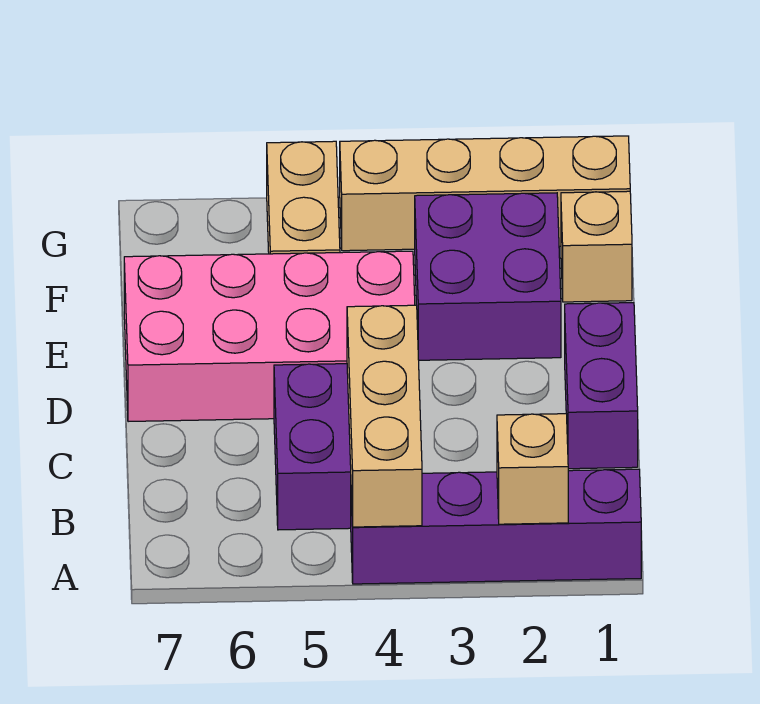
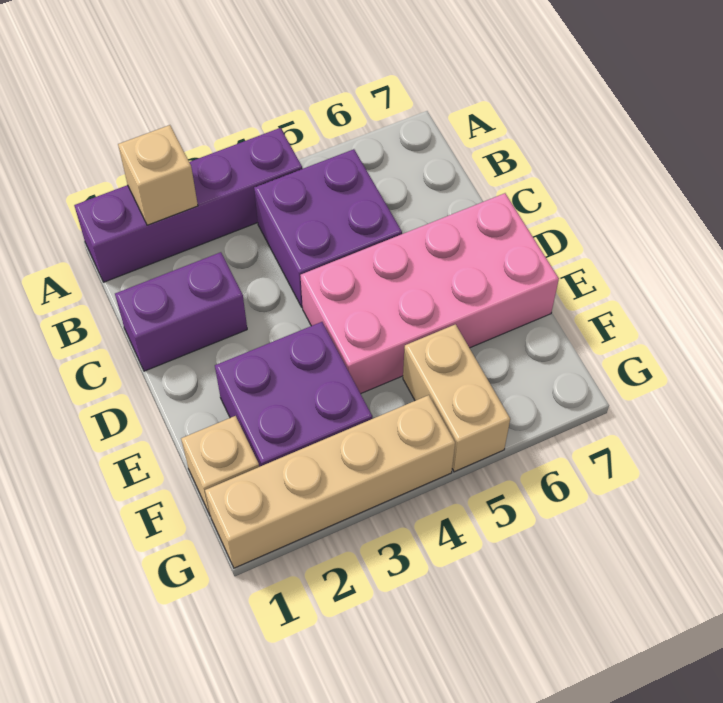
tan 1x3 brick [347,305,422,527] -> none
purple 1x2 brick [565,303,638,469] -> purple 1x2 brick turned to [115,252,247,371]

